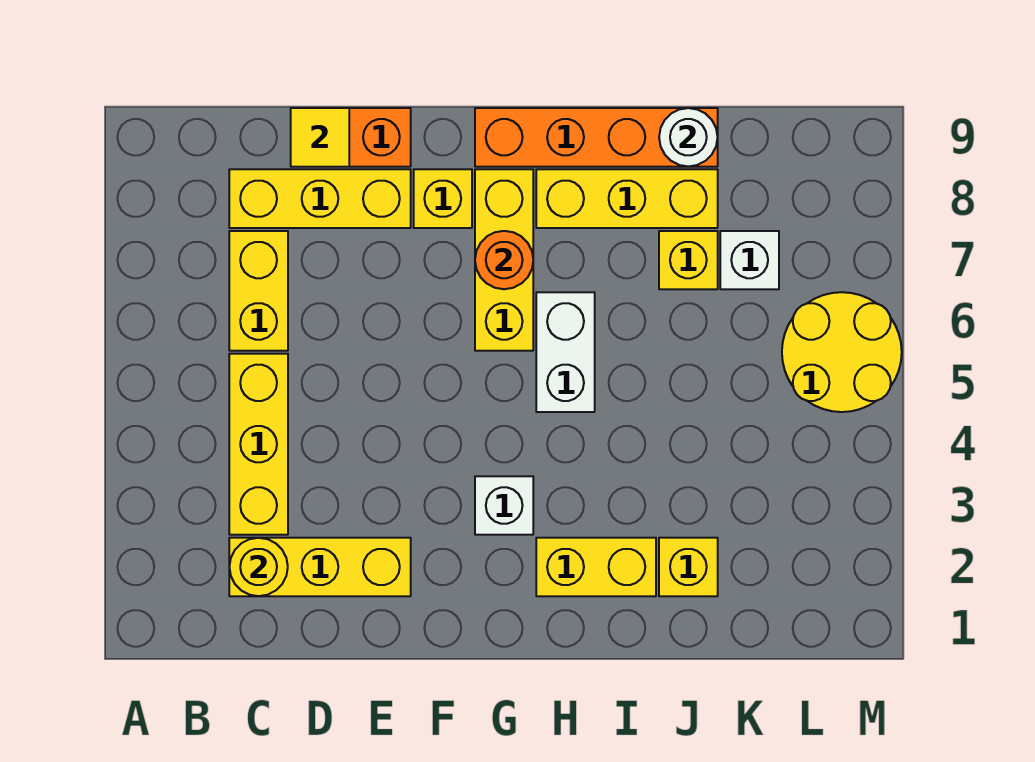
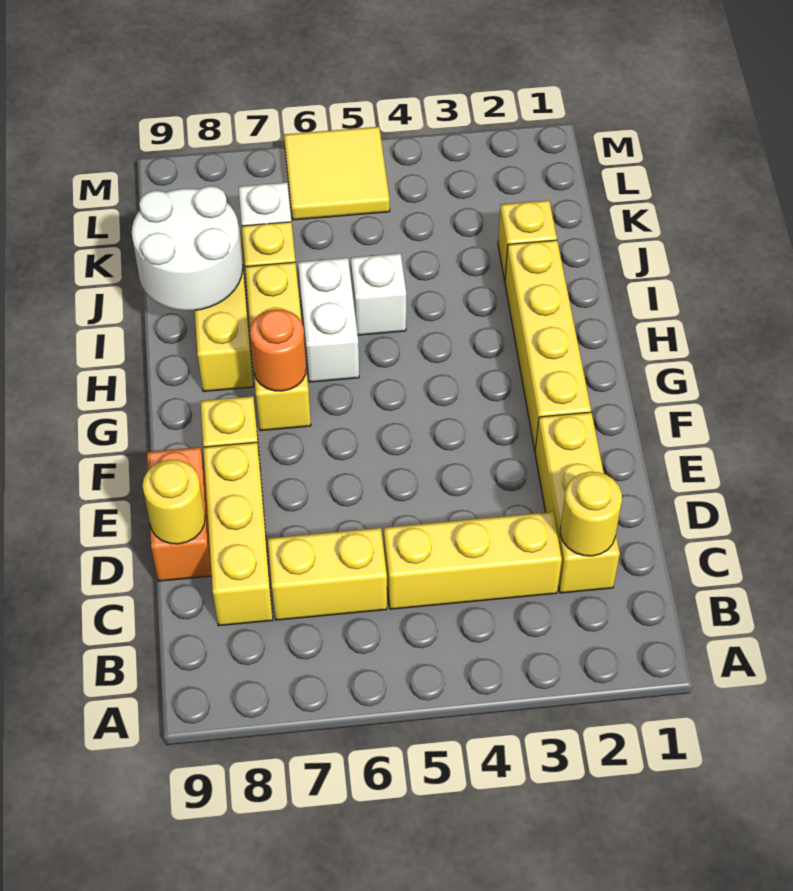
yellow 1x1 tile [291,108,349,167] -> yellow 1x1 round brick [142,460,205,544]
white 1x1 brick [475,476,533,535] -> white 1x1 brick moved to [351,253,406,335]
yellow 1x3 brick [475,169,533,351] -> yellow 1x3 brick turned to [245,262,311,431]
orange 1x4 brick [475,108,718,167] -> none
yellow 1x2 brick [536,538,656,596] -> yellow 1x4 brick [505,240,591,450]
white 1x2 brick [536,292,595,412] -> white 1x2 brick turned to [298,258,359,382]
white 1x1 round brick [659,108,718,166] -> white 2x2 round brick [132,186,243,311]
yellow 2x2 round brick [782,292,902,412] -> yellow 2x2 tile [284,127,390,220]

